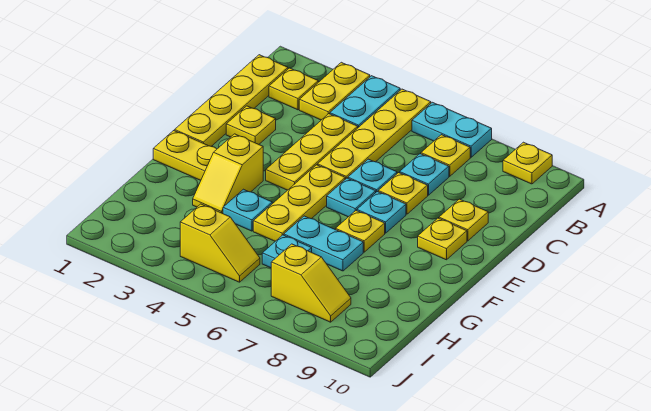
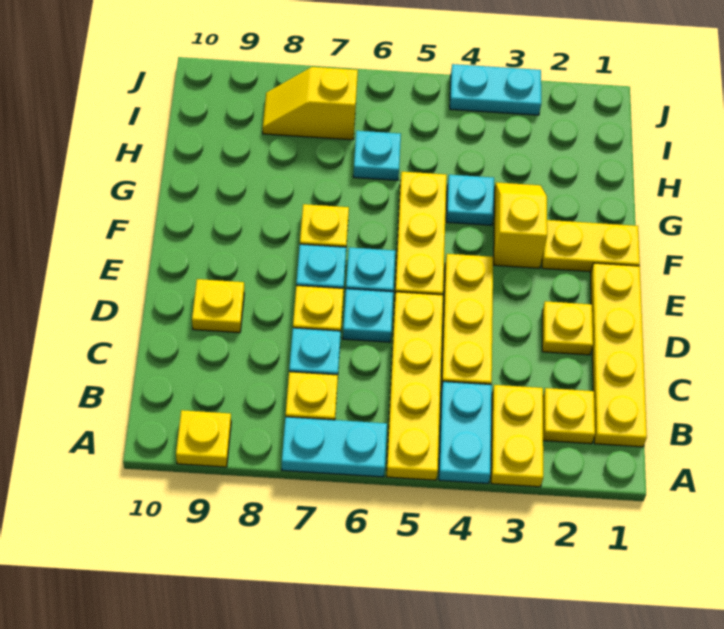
yellow 1x1 plate [418,218,467,260] -> none
cyan 1x2 plate [284,216,363,271] -> cyan 1x2 plate moved to [450,64,541,115]
yellow 1x2 slope [180,204,260,282] -> none

